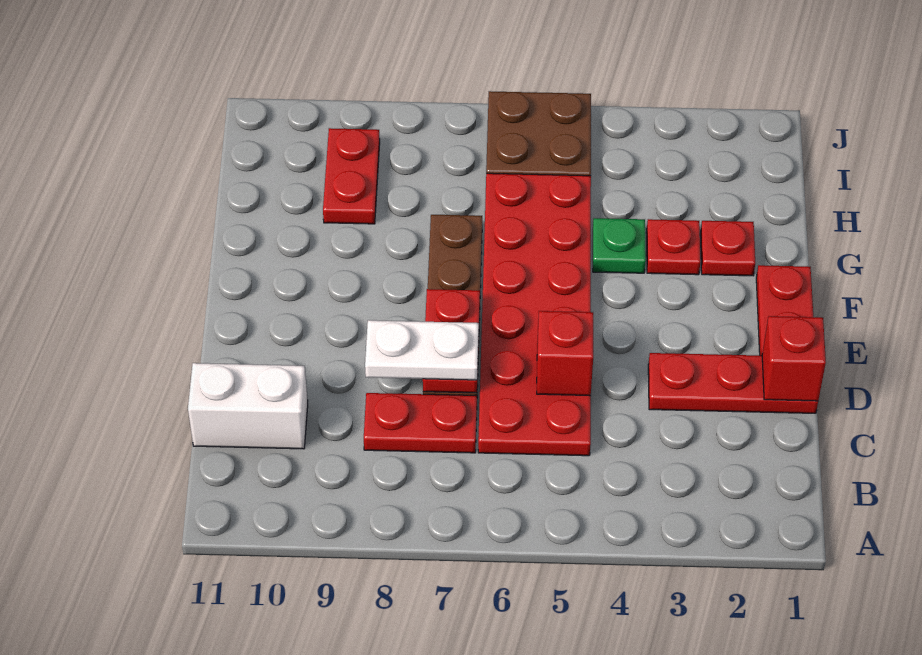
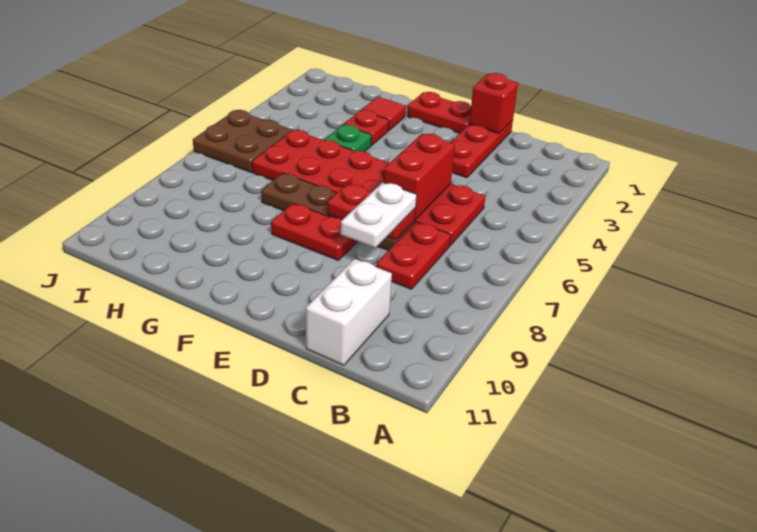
red 1x1 brick [537,311,593,396] -> red 1x2 brick [384,134,455,220]
red 1x1 plate [700,221,755,276] -> red 1x1 tile [361,97,406,130]
red 1x2 plate [323,128,380,224] -> red 1x2 plate moved to [271,203,358,260]

